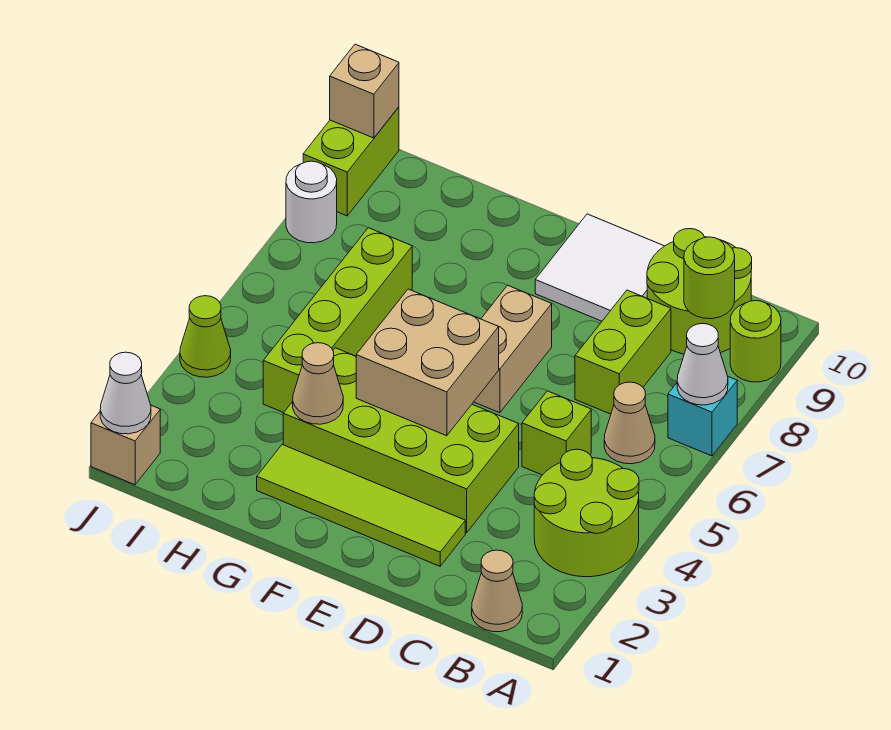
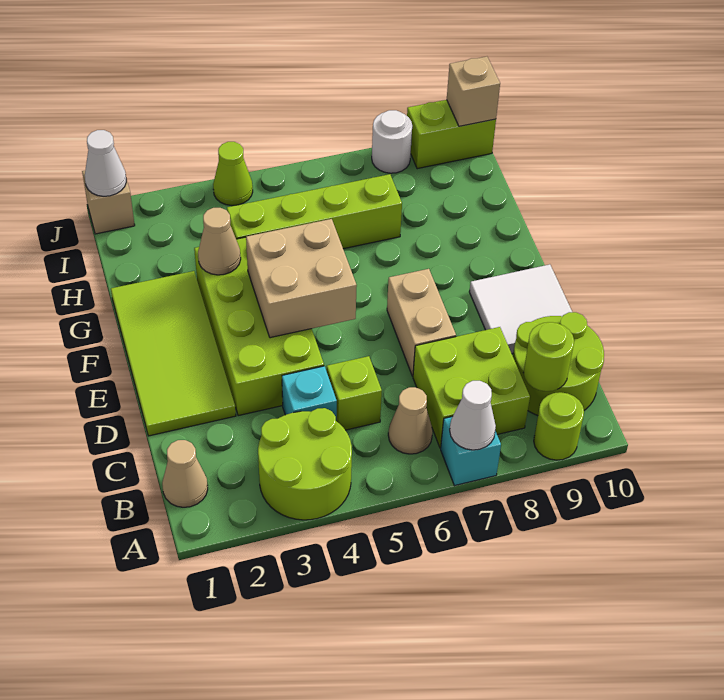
none -> cyan 1x1 brick [282,366,337,416]
lime 1x2 brick [575,290,671,414] -> lime 2x2 brick [413,327,530,448]
lime 1x4 tile [257,445,465,566] -> lime 2x4 tile [111,271,236,436]
tan 1x2 brick [474,285,552,413] -> tan 1x2 brick turned to [387,269,456,376]

